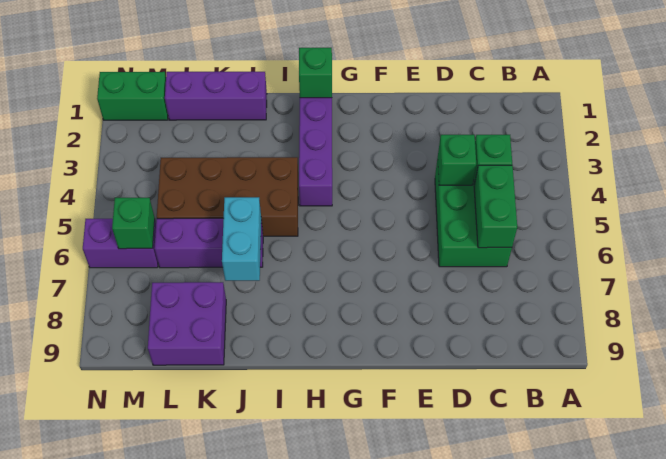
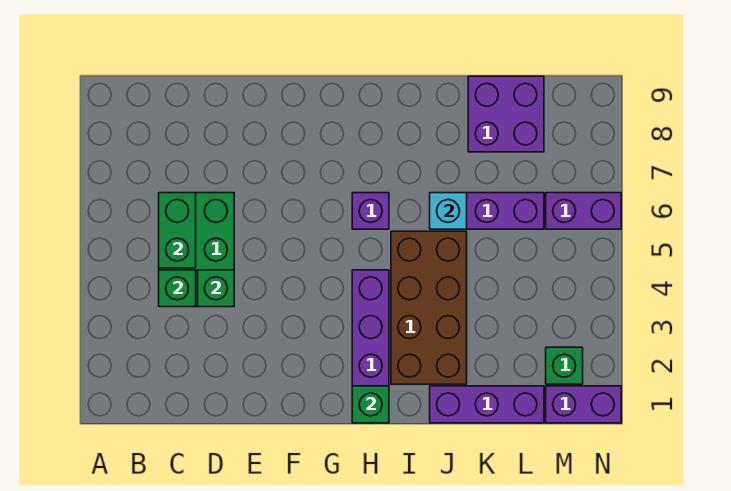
none -> purple 1x1 brick [352,193,389,229]
brown 2x4 brick [157,157,298,236] -> brown 2x4 brick turned to [391,231,467,384]
cyan 1x2 brick [222,197,261,281] -> cyan 1x1 brick [430,193,467,229]
green 1x2 brick [97,72,168,120] -> purple 1x2 brick [546,386,621,423]
green 1x1 brick [112,198,155,249] -> green 1x1 brick moved to [546,347,583,384]

